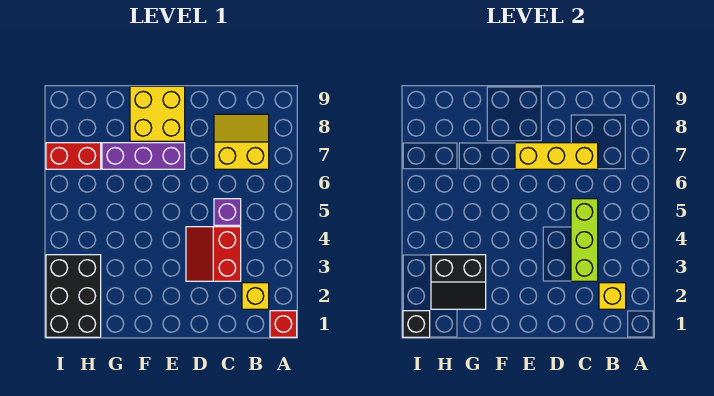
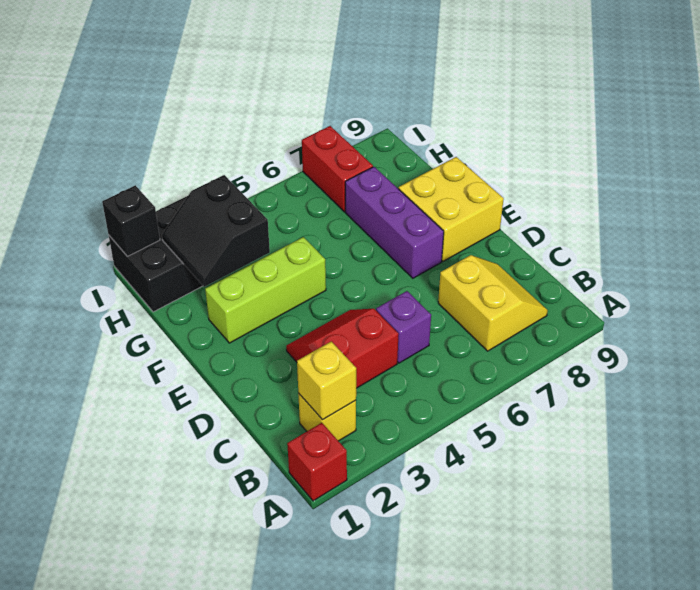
lime 1x3 brick [571,199,598,281] -> lime 1x3 brick moved to [205,237,326,343]
yellow 1x3 brick [515,143,598,169] -> none

